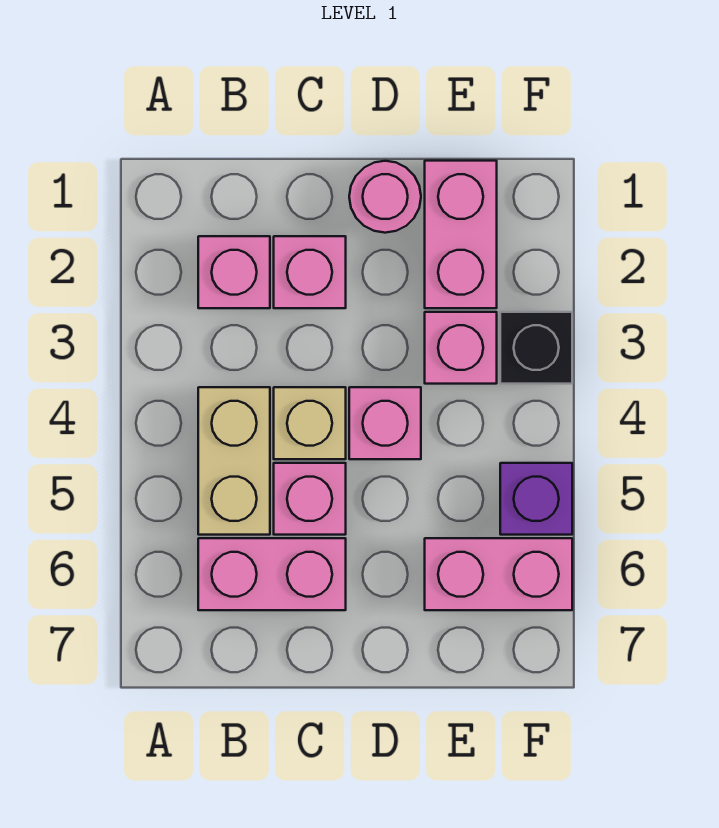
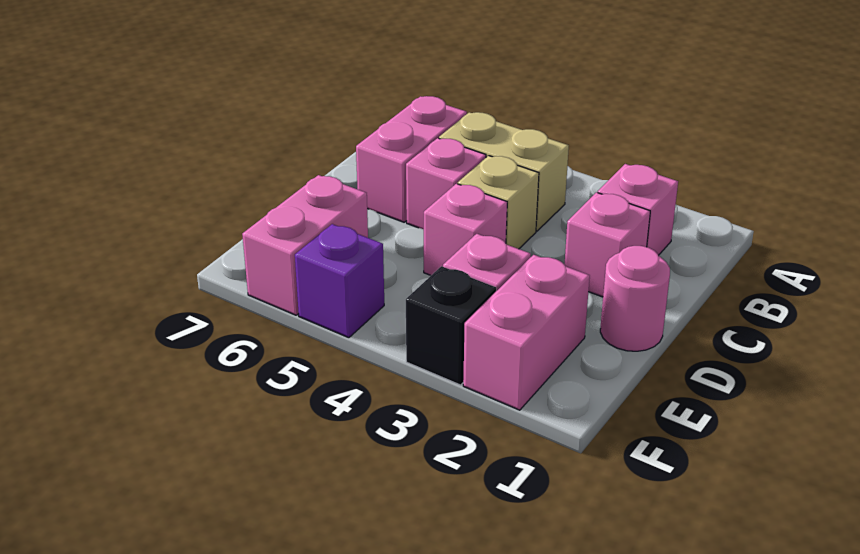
pink 1x2 brick [425,161,497,308] -> pink 1x2 brick turned to [463,255,590,410]

